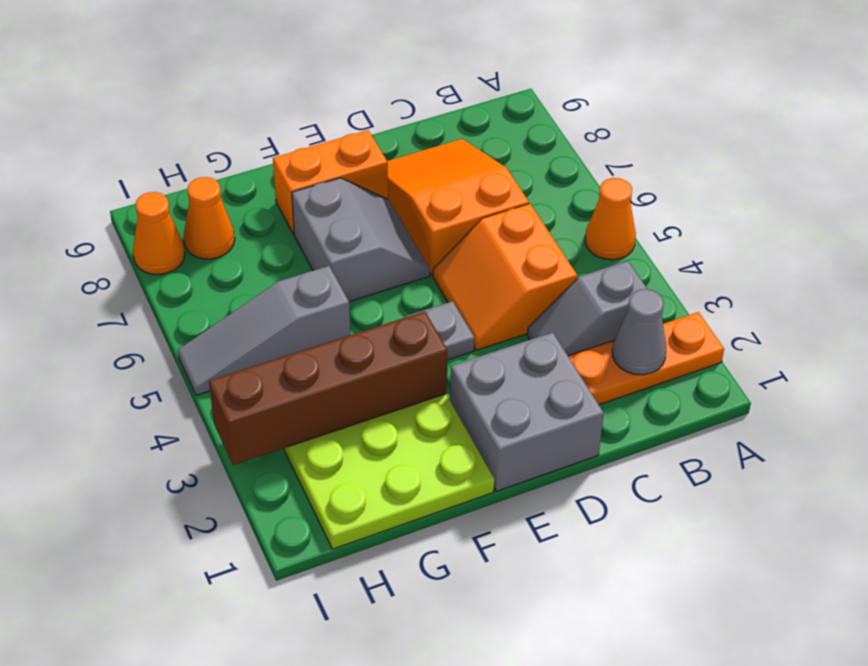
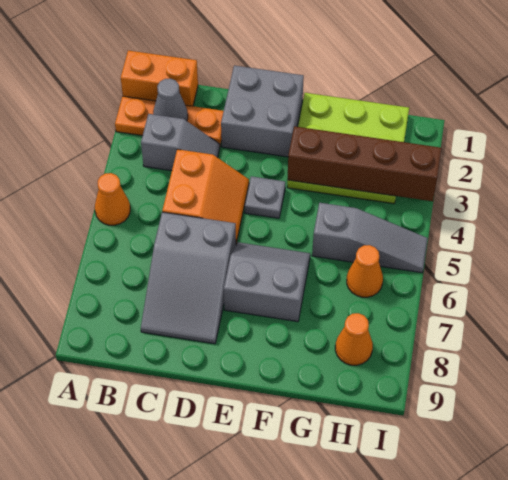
orange 2x3 slope [387,139,529,275] -> grey 2x3 slope [141,212,236,344]
grey 2x2 slope [292,178,430,302] -> grey 2x2 slope turned to [224,242,310,322]
orange 1x2 brick [273,130,388,234] -> orange 1x2 brick moved to [121,50,198,106]
orange 1x1 cone [133,192,185,274] -> orange 1x1 cone moved to [347,245,383,297]

